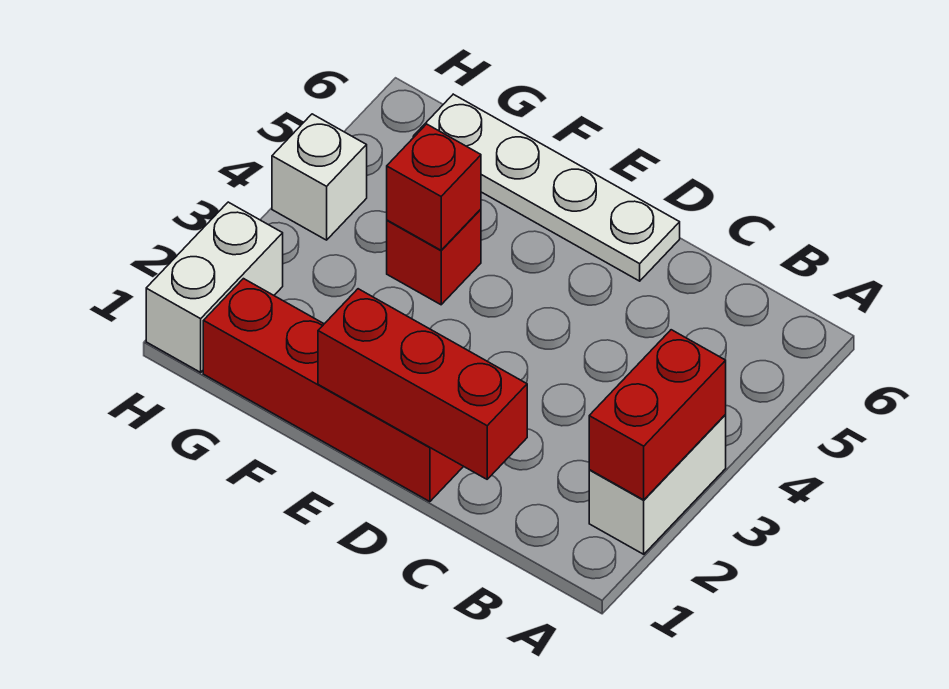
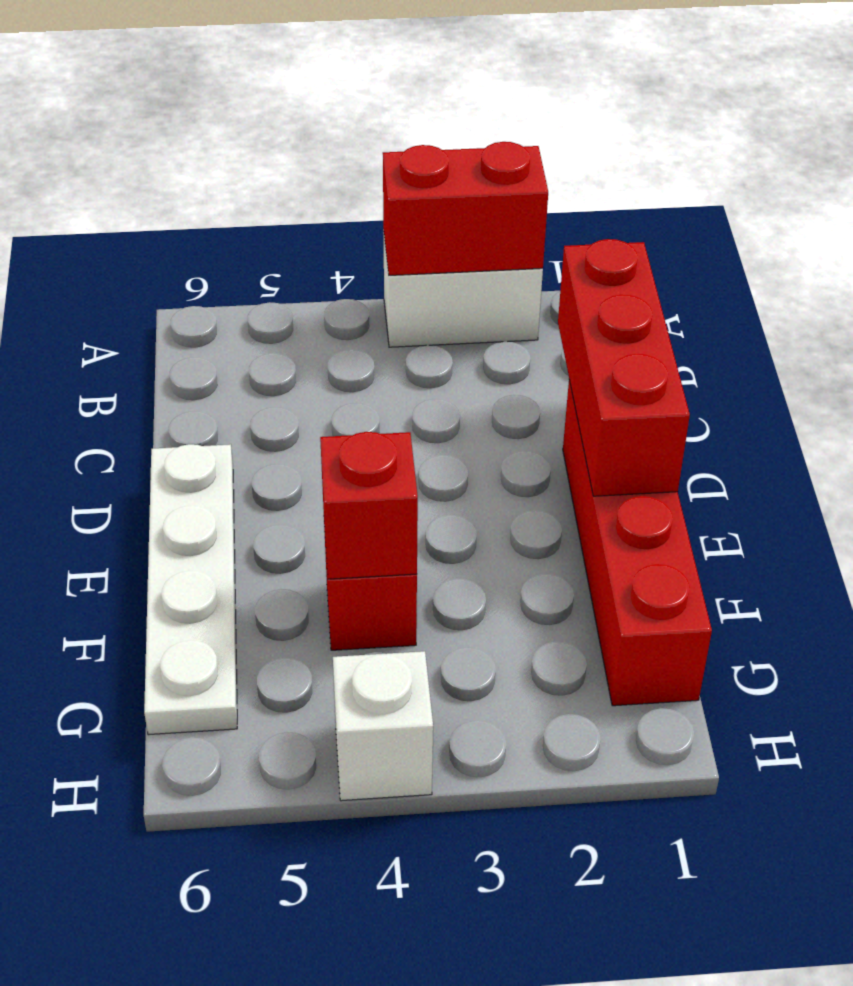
white 1x2 brick [146,202,283,372] -> none

